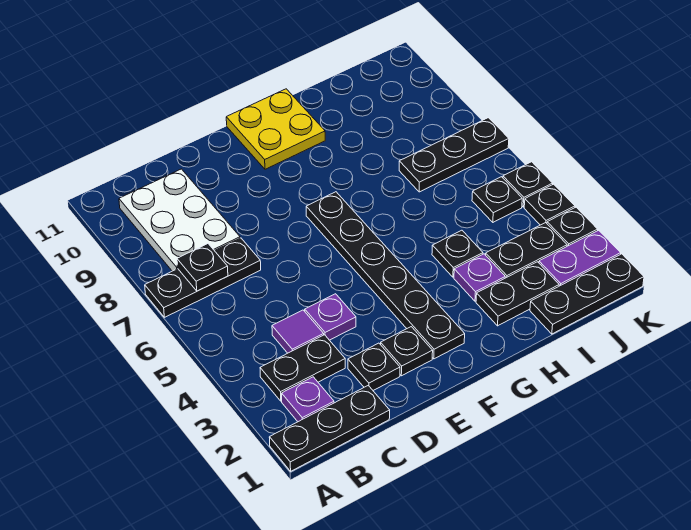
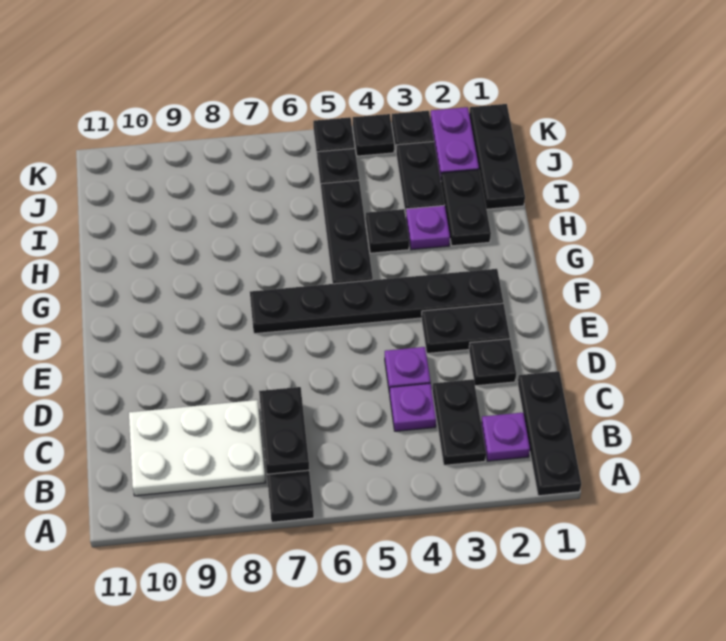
black 1x1 plate [177,244,228,291] -> black 1x2 plate [259,387,309,474]
purple 1x1 tile [272,310,324,353] -> purple 1x1 plate [390,383,436,431]
black 1x1 plate [381,327,433,376] -> black 1x2 plate [421,303,510,354]
yellow 2x2 plate [226,89,325,169] -> none
black 1x3 plate [399,118,509,192] -> black 1x3 plate moved to [321,180,373,284]

